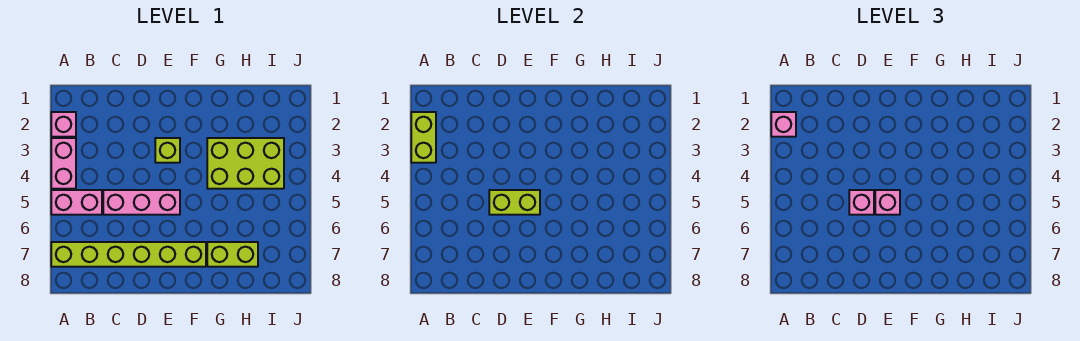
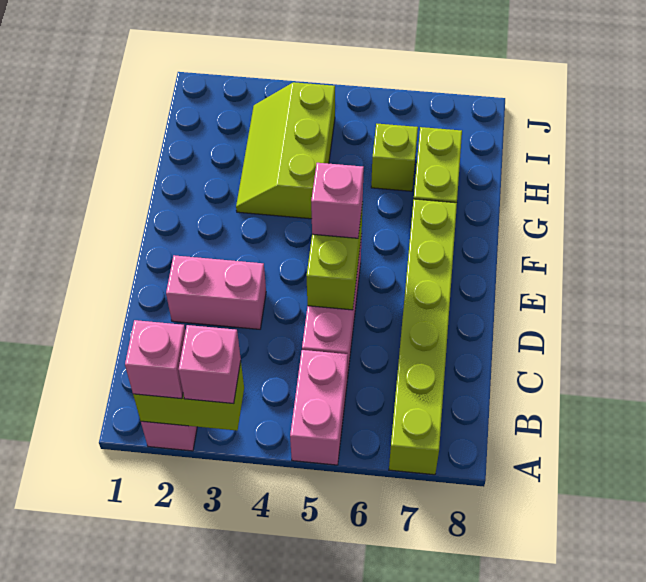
pink 1x2 brick [51,138,76,189] -> pink 1x2 brick moved to [166,255,266,329]
pink 1x1 brick [849,190,874,215] -> pink 1x1 brick moved to [179,325,241,404]
lime 1x1 brick [155,138,180,163] -> lime 1x1 brick moved to [371,124,418,191]
lime 2x3 brick [207,138,284,189] -> lime 2x3 slope [236,82,335,219]

